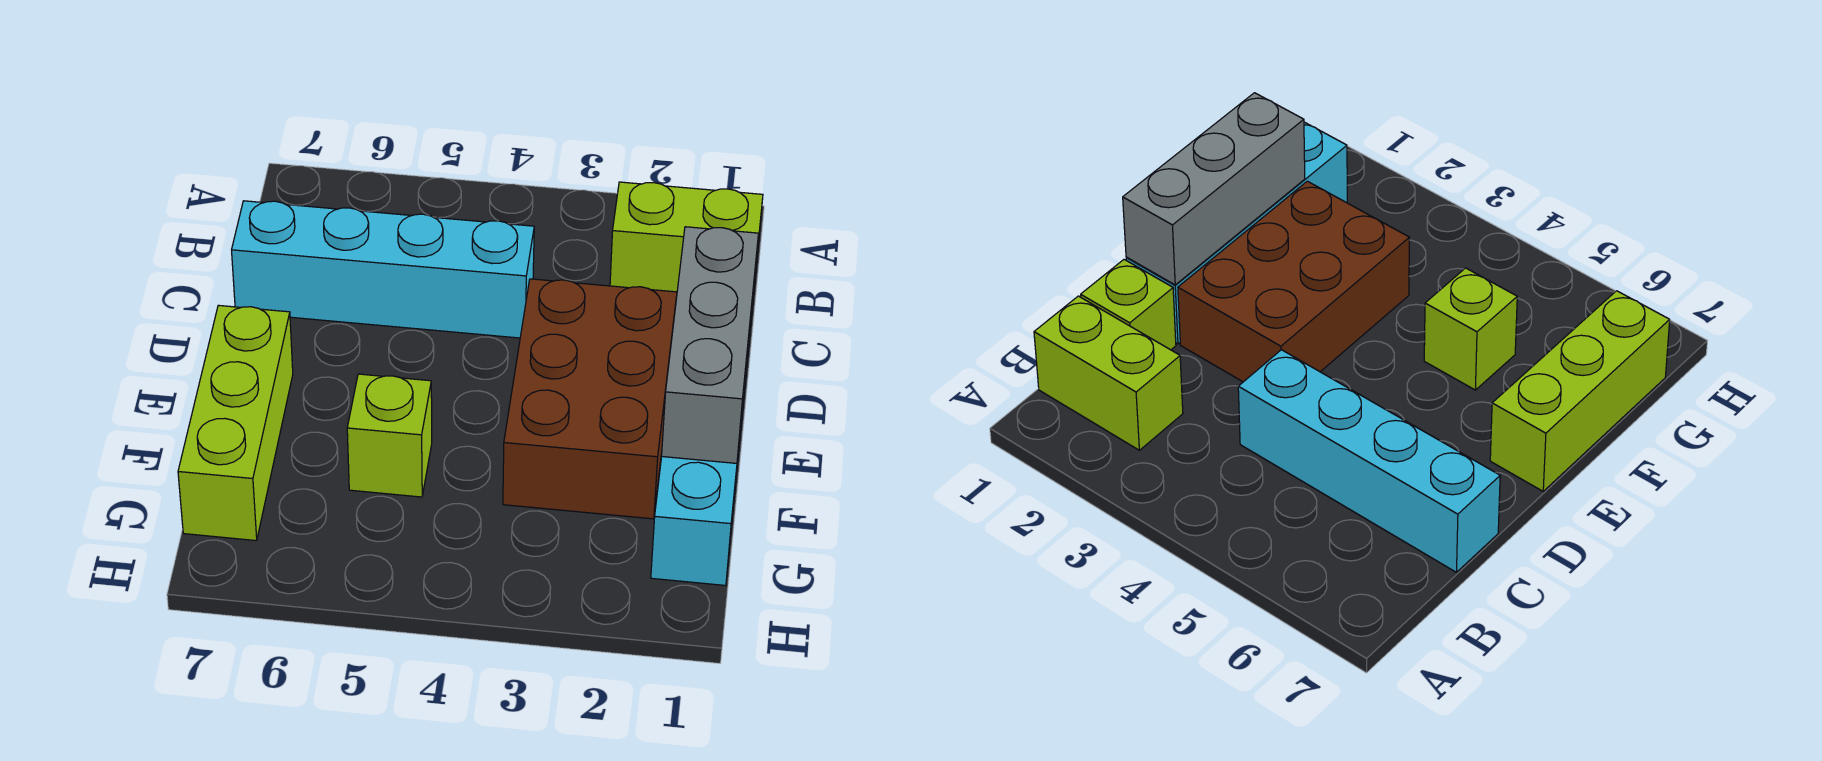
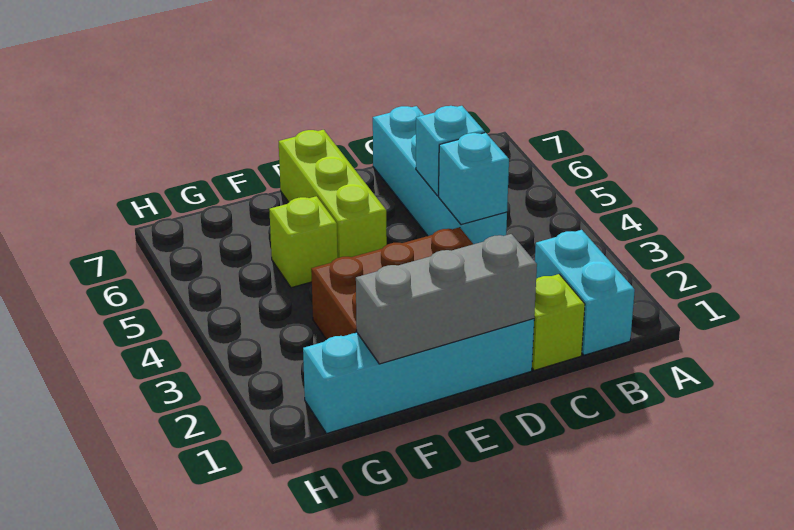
lime 1x2 brick [610,182,763,292] -> cyan 1x2 brick [535,230,635,355]
none -> cyan 1x1 brick [439,133,509,225]
none -> cyan 1x1 brick [416,106,485,196]
lime 1x3 brick [178,305,293,541] -> lime 1x3 brick turned to [279,130,387,258]

